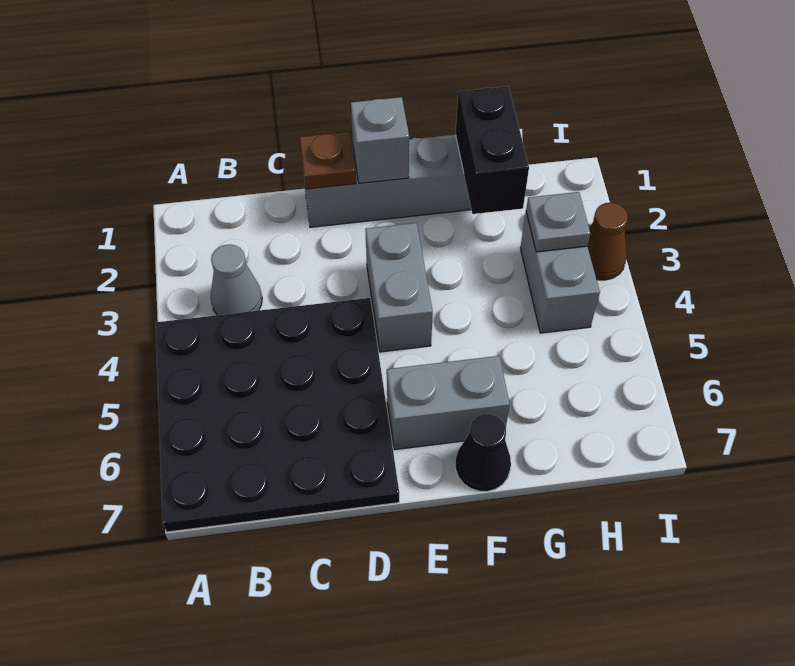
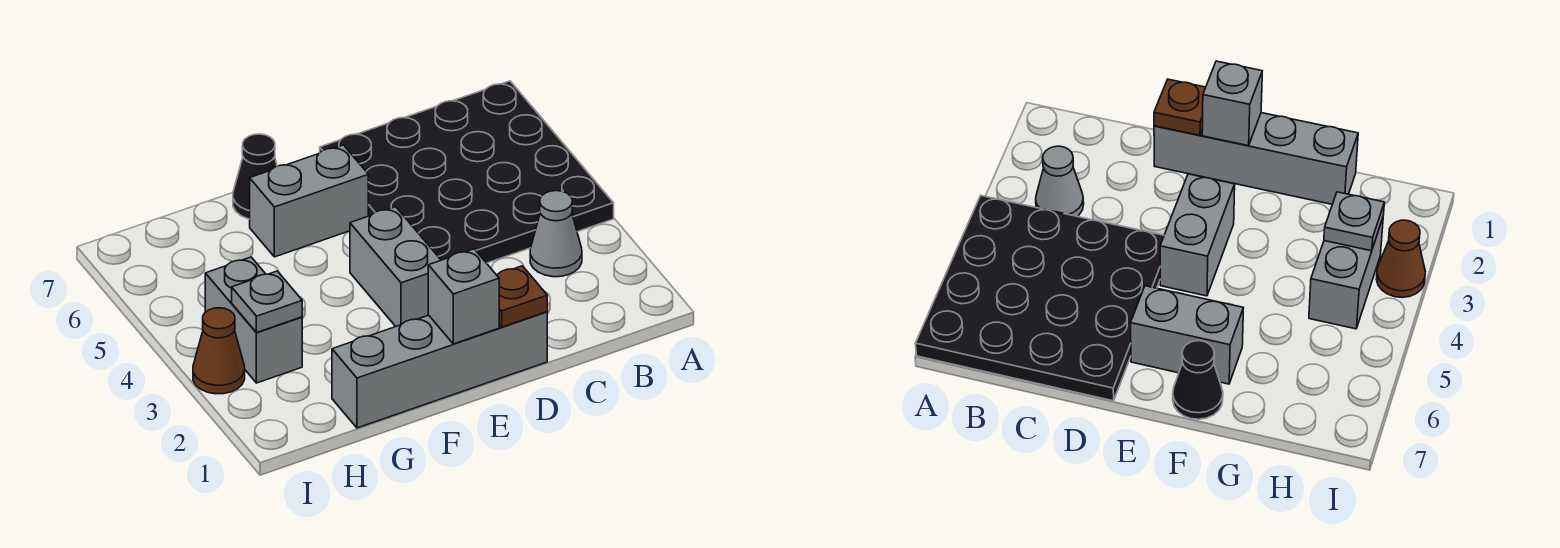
black 1x2 brick [455,86,529,214] -> none

